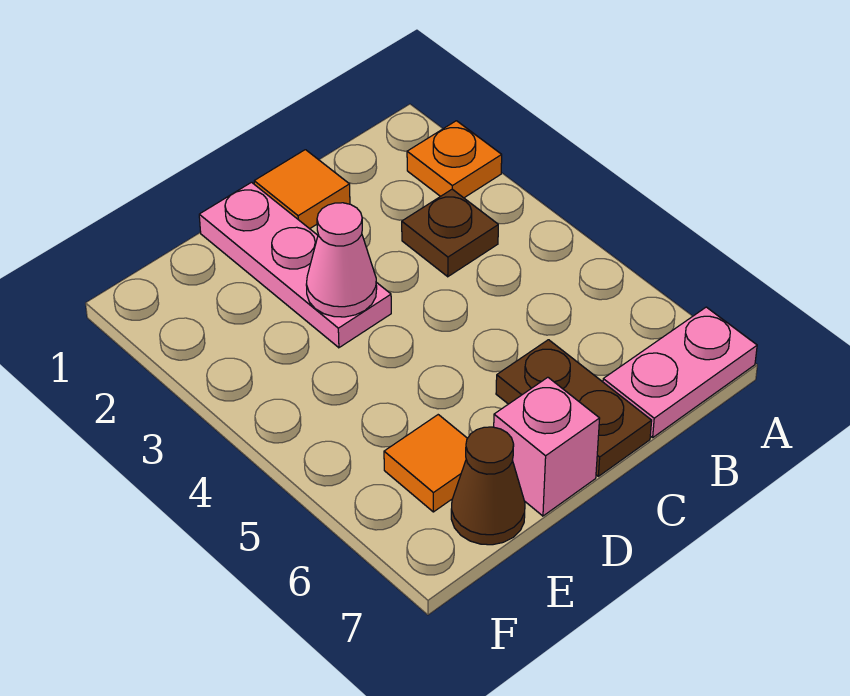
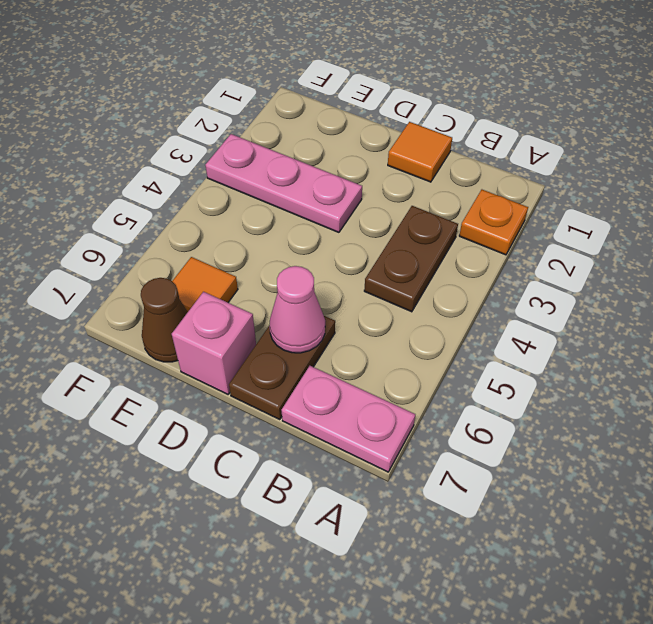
brown 1x1 plate [402,189,498,277] -> brown 1x2 plate [364,206,458,312]
pink 1x3 plate [199,182,391,348] -> pink 1x3 plate turned to [205,134,362,232]
pink 1x1 cone [306,203,377,317] -> pink 1x1 cone moved to [269,266,325,353]

